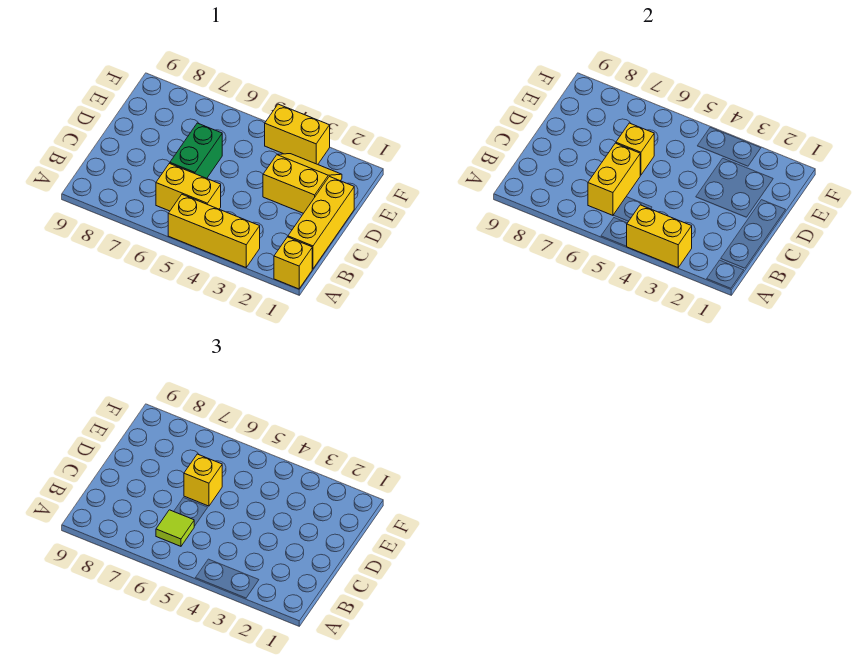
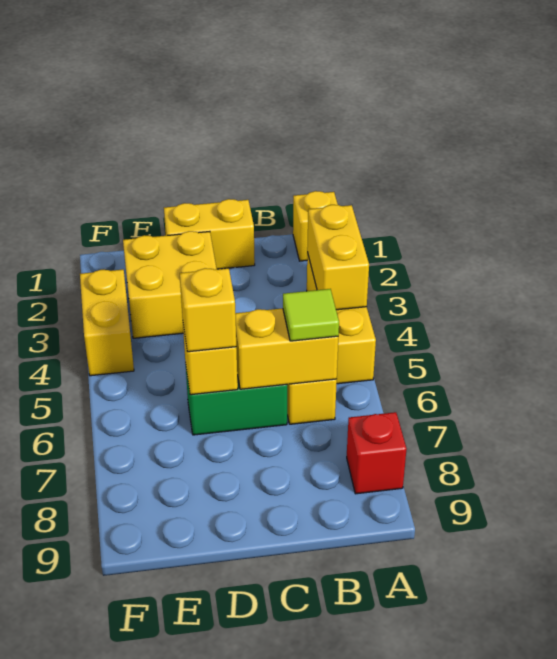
none -> red 1x1 brick [347,412,407,494]
yellow 1x3 brick [288,177,354,269] -> yellow 1x2 brick [164,199,255,269]
yellow 2x2 slope [263,154,342,213] -> yellow 2x2 brick [123,231,216,338]

